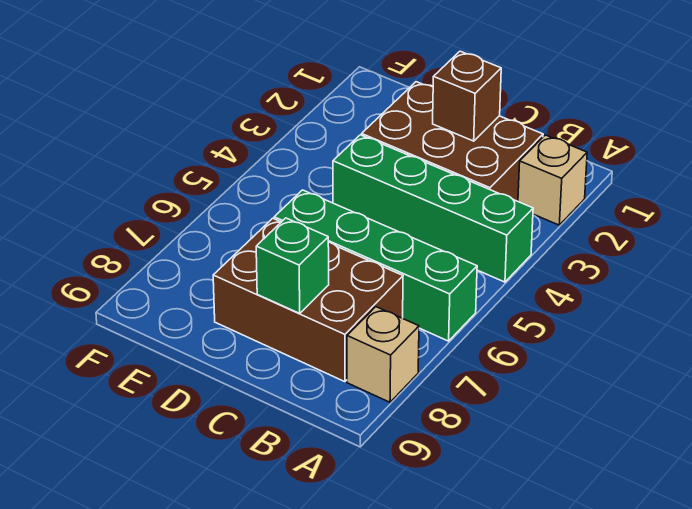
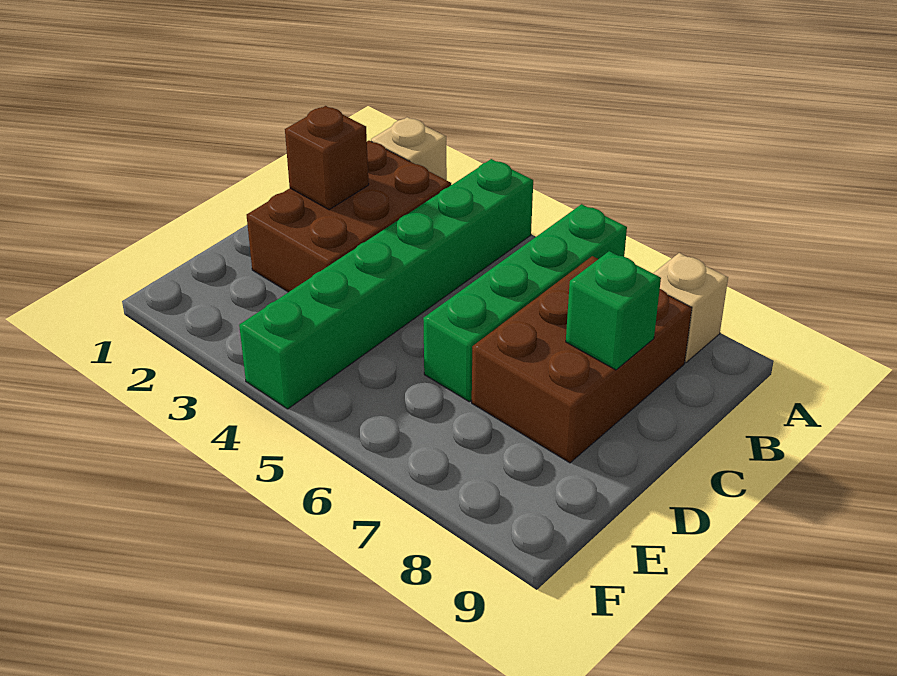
green 1x4 brick [333,135,533,282] -> green 1x6 brick [239,159,533,409]

